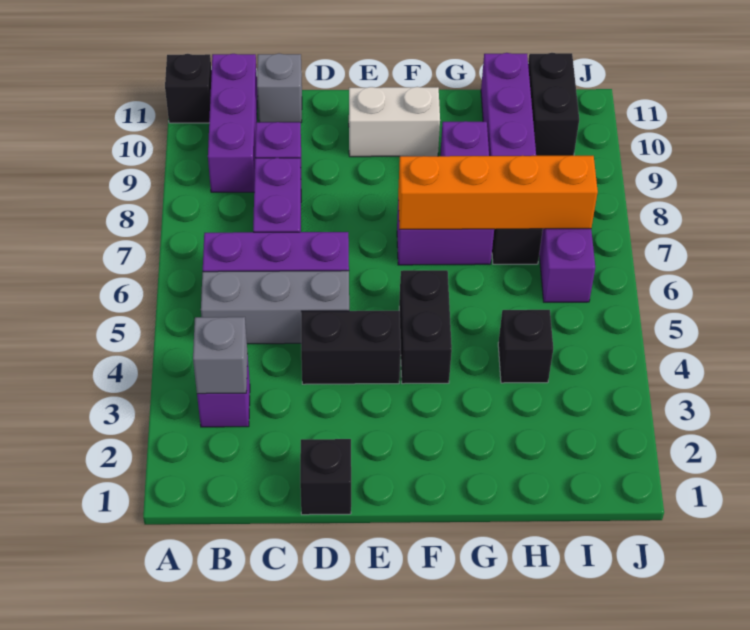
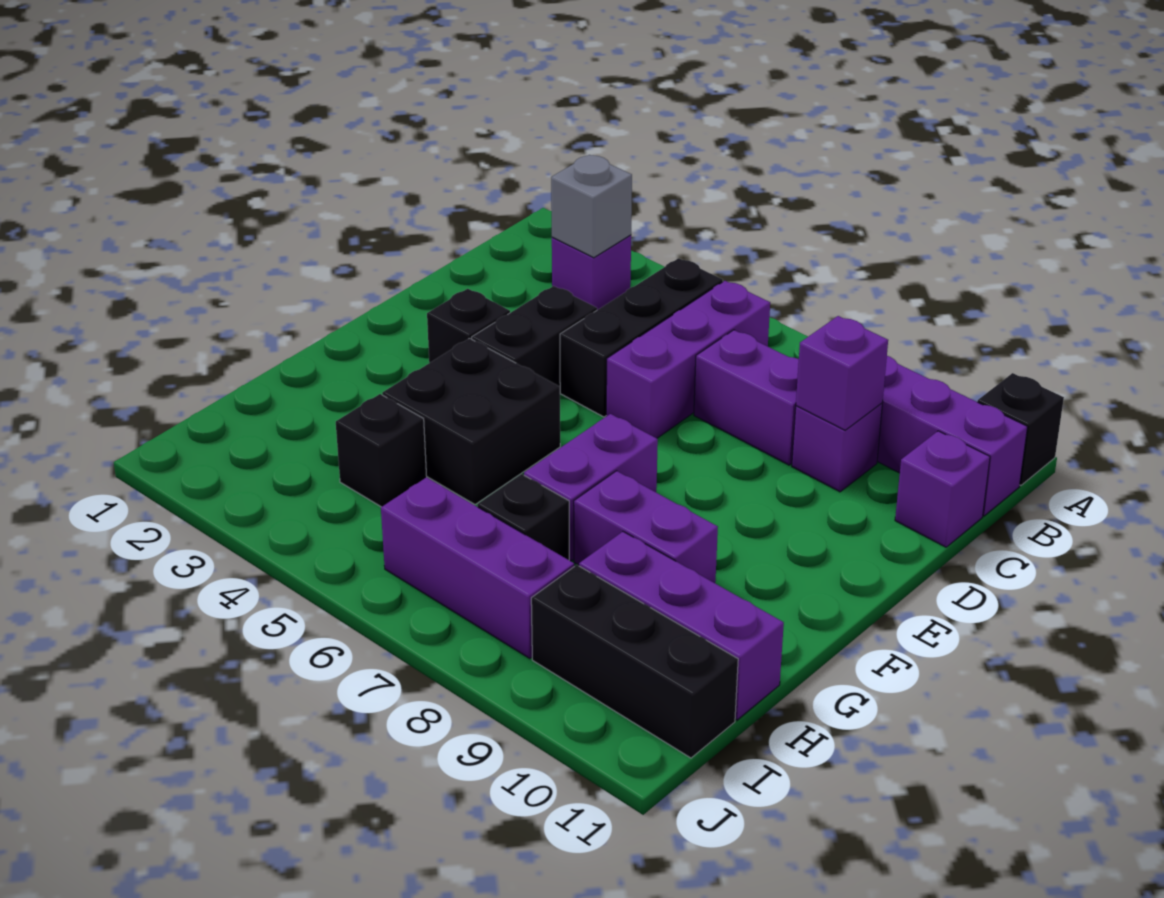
grey 1x3 brick [201,271,349,344] -> black 1x3 brick [560,258,723,417]
none -> purple 1x1 brick [796,316,888,430]
grey 1x1 brick [257,53,302,123] -> purple 1x1 brick [895,431,990,547]
black 1x1 brick [300,439,351,515] -> black 1x1 brick moved to [427,289,510,363]
white 1x2 brick [349,87,440,157] -> none
black 1x2 brick [399,270,452,384] -> black 2x2 brick [382,338,560,505]
orange 1x4 brick [398,156,598,229] -> none
black 1x2 brick [528,53,579,156] -> black 1x3 brick [531,565,738,758]

